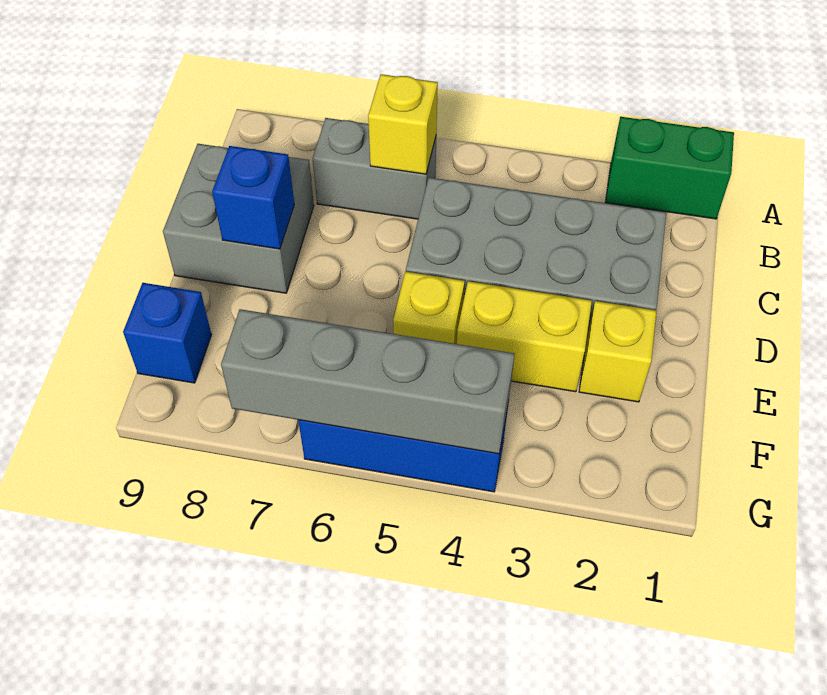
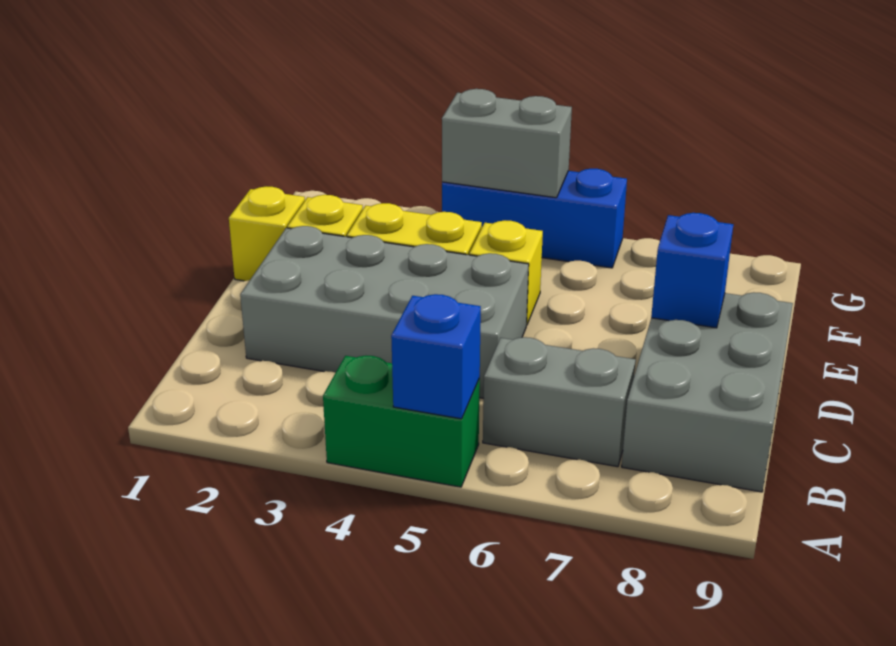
green 1x2 brick [605,117,734,219] -> green 1x2 brick moved to [323,356,480,487]
yellow 1x1 brick [368,74,438,174] -> yellow 1x1 brick moved to [229,186,305,281]
grey 2x2 brick [163,144,314,293] -> grey 2x3 brick [622,292,793,492]
blue 1x1 brick [123,283,212,383] -> blue 1x1 brick moved to [391,294,481,419]
grey 1x4 brick [221,309,515,454] -> grey 1x2 brick [442,89,572,198]

